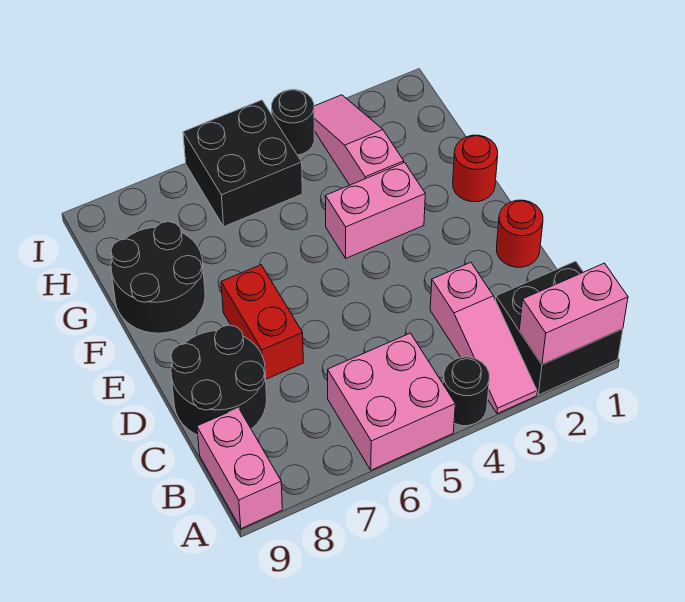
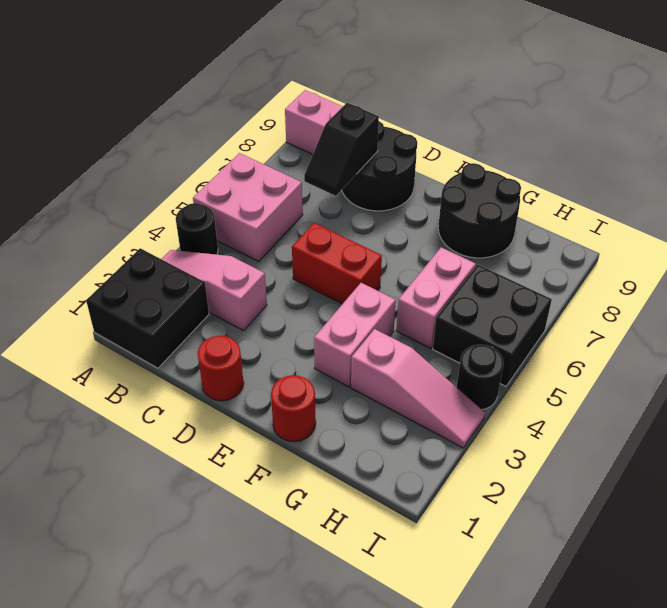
pink 1x2 brick [519,263,628,365] -> pink 1x2 brick moved to [396,247,476,348]
none -> black 1x2 slope [304,103,379,196]
red 1x2 brick [221,265,303,379] -> red 1x2 brick moved to [292,223,382,304]

